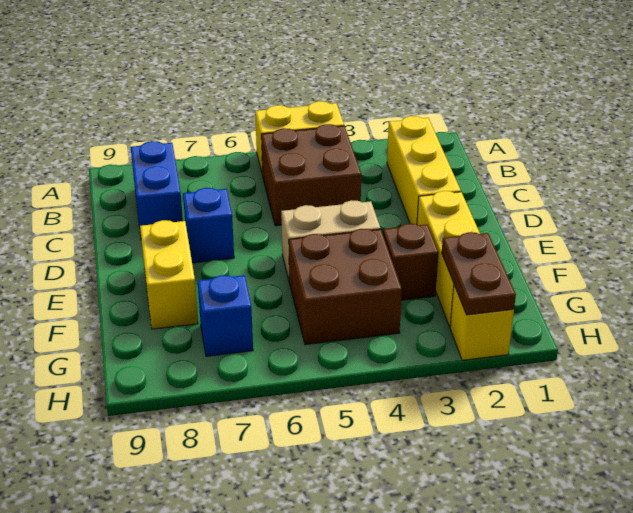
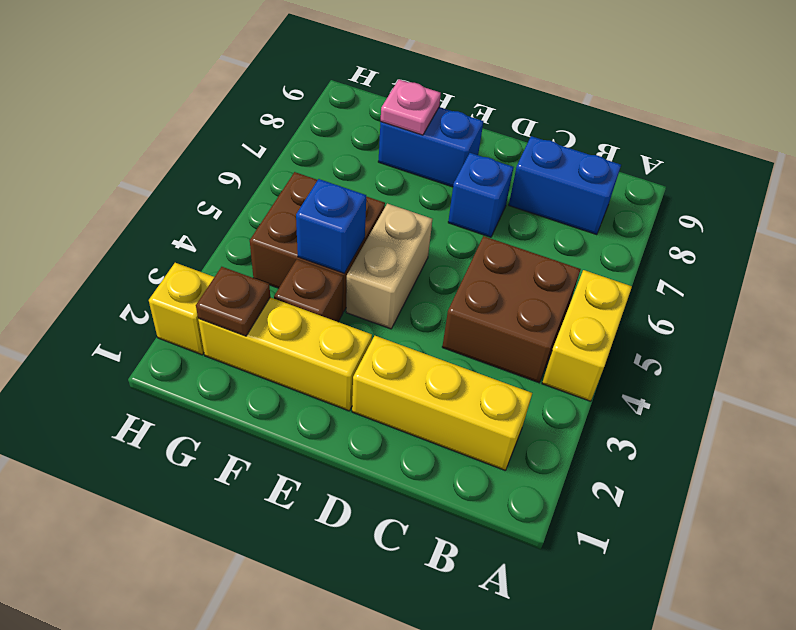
yellow 1x2 brick [140,220,198,329] -> blue 1x2 brick [378,107,483,187]
none -> pink 1x1 plate [381,80,441,135]
brown 1x2 plate [442,232,516,315] -> brown 1x1 plate [196,267,270,336]
blue 1x1 brick [198,275,253,356] -> blue 1x1 brick moved to [296,179,366,273]

